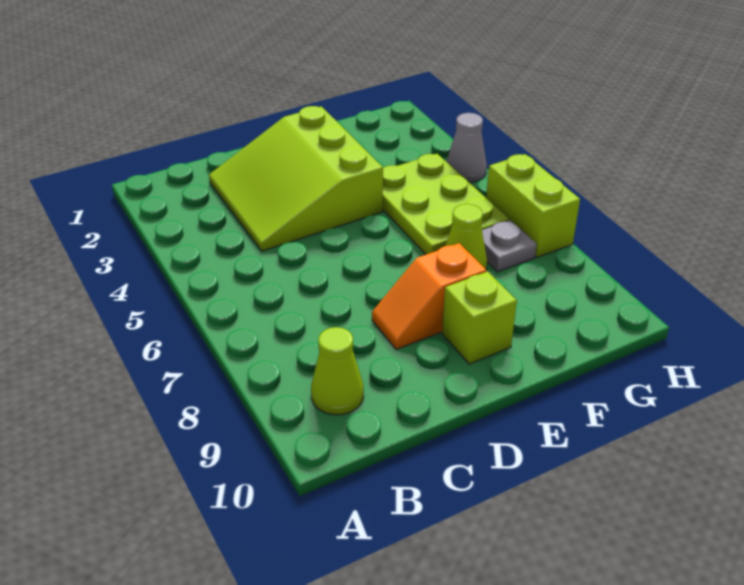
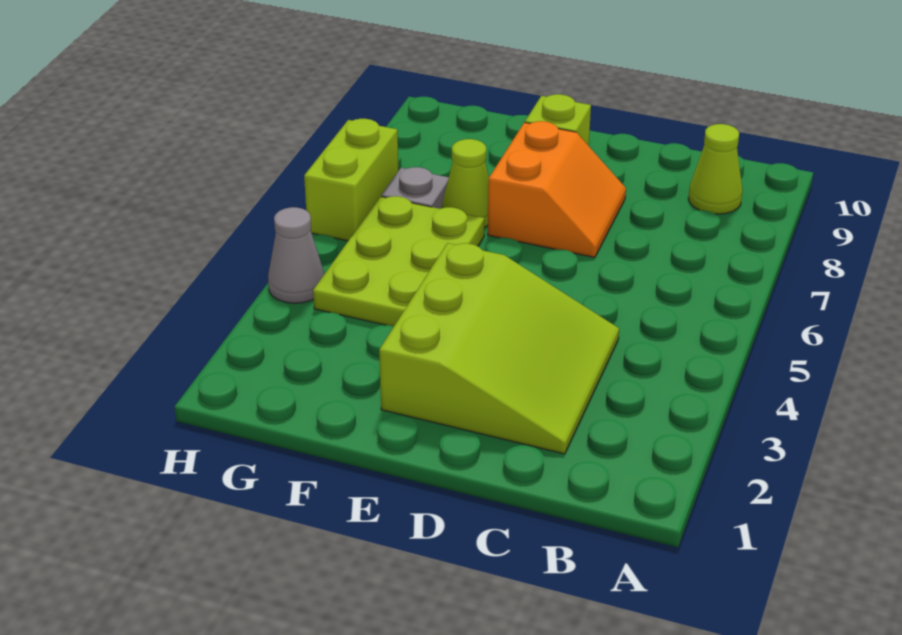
orange 1x2 slope [372,243,486,350] -> orange 2x2 slope [488,121,626,257]

